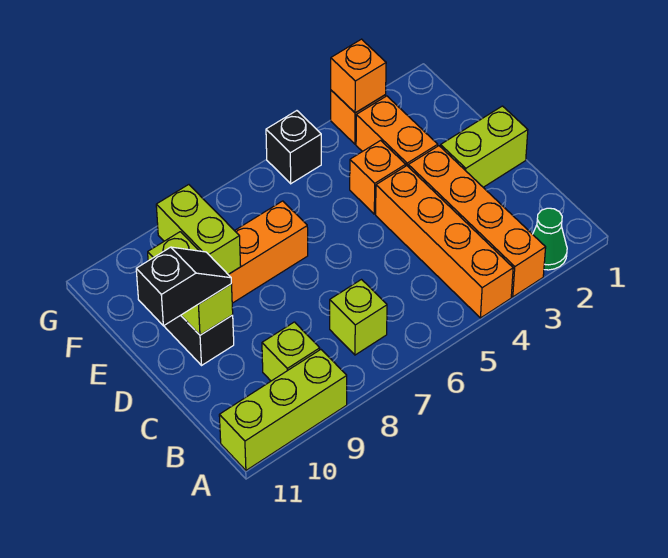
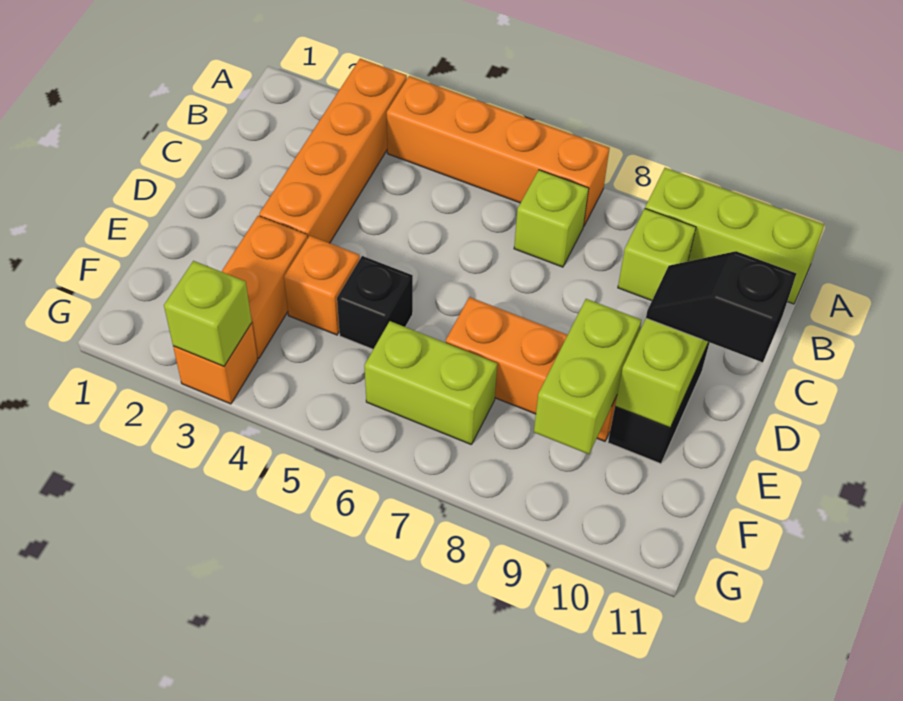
green 1x1 cone [533,208,567,270] -> none
orange 1x4 brick [376,166,513,318] -> orange 1x4 brick turned to [387,76,610,226]
lime 1x2 brick [441,106,528,187] -> lime 1x2 brick moved to [364,321,497,445]
orange 1x1 brick [331,39,386,113] -> lime 1x1 brick [164,261,252,366]
black 1x1 brick [266,111,321,184] -> black 1x1 brick moved to [337,256,413,349]

